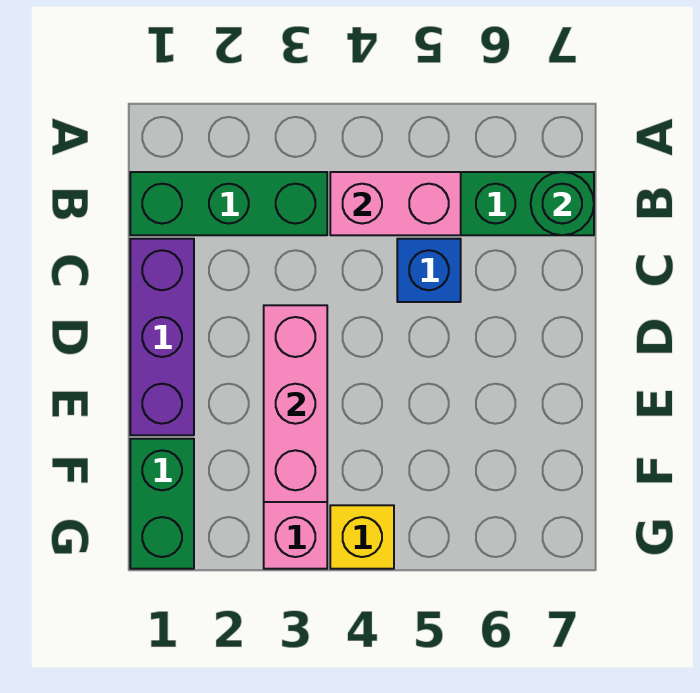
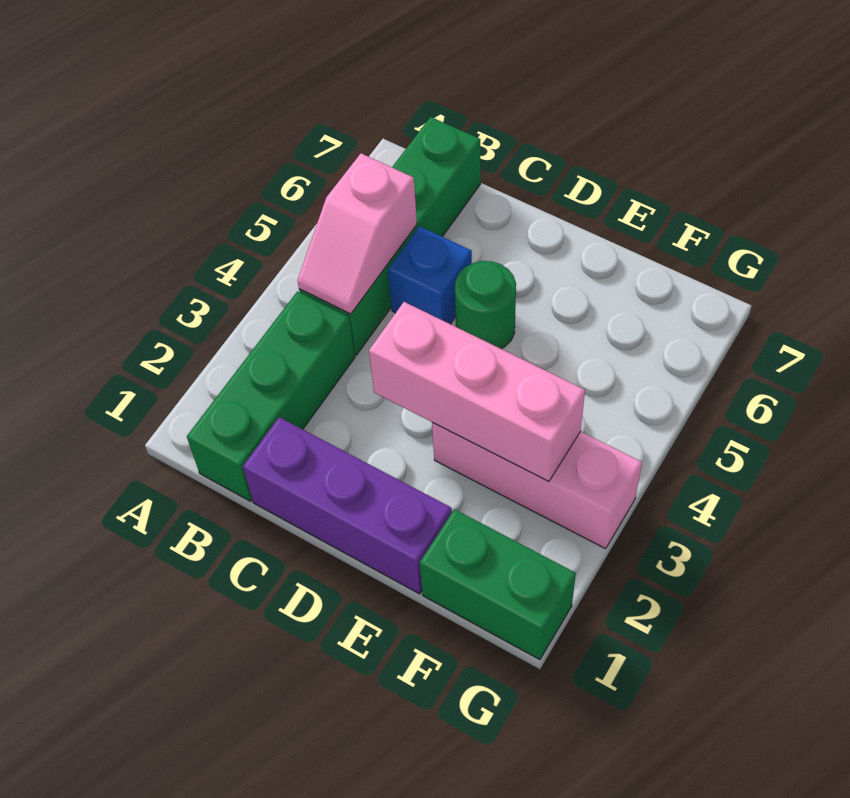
pink 1x2 brick [330,172,461,235] -> pink 1x2 slope [298,153,417,314]
green 1x1 round brick [531,172,594,235] -> green 1x1 round brick moved to [455,261,516,349]
yellow 1x1 brick [330,505,394,569] -> none

